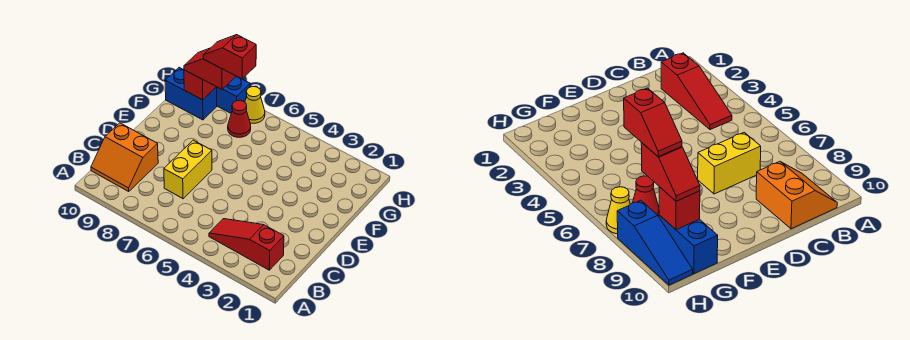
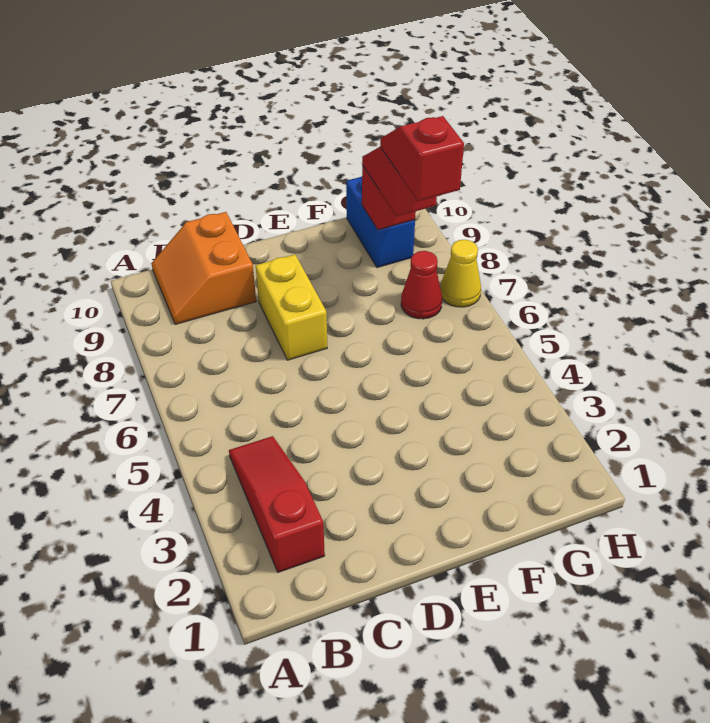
yellow 1x2 brick [164,140,212,199] -> yellow 1x2 brick turned to [256,254,327,360]
blue 1x3 slope [217,76,250,113] -> none

